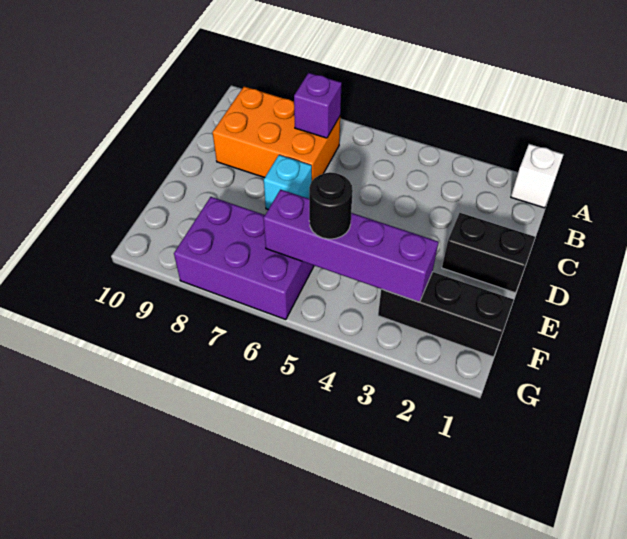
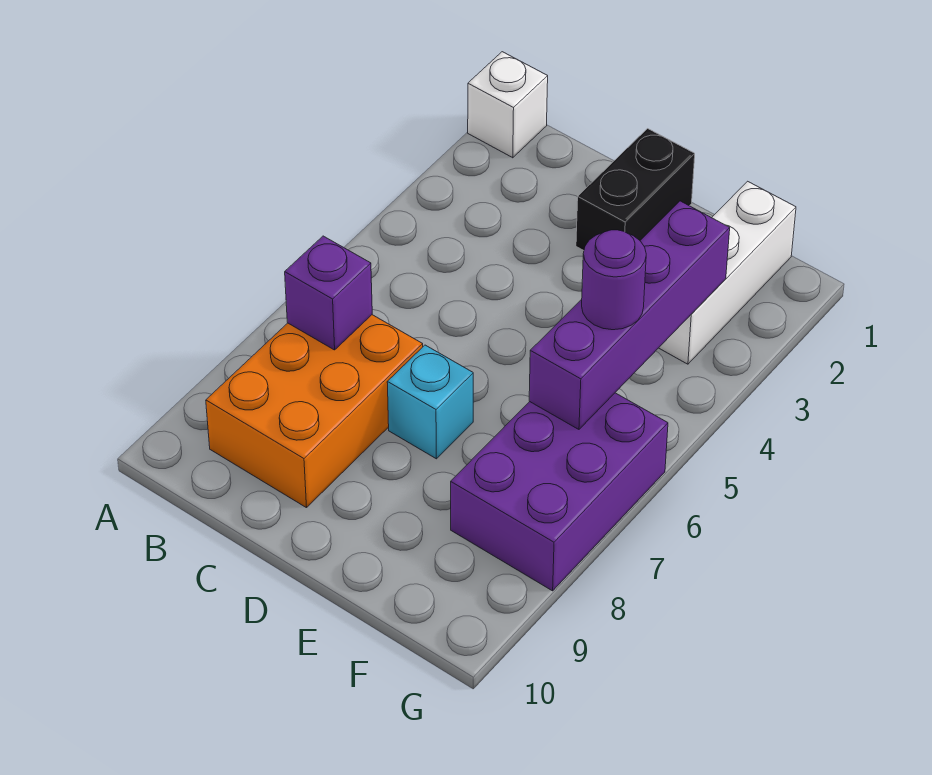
black 1x3 brick [378,272,514,357] -> white 1x3 brick [659,181,796,364]
black 1x1 round brick [309,172,353,239] -> purple 1x1 round brick [582,230,646,330]

